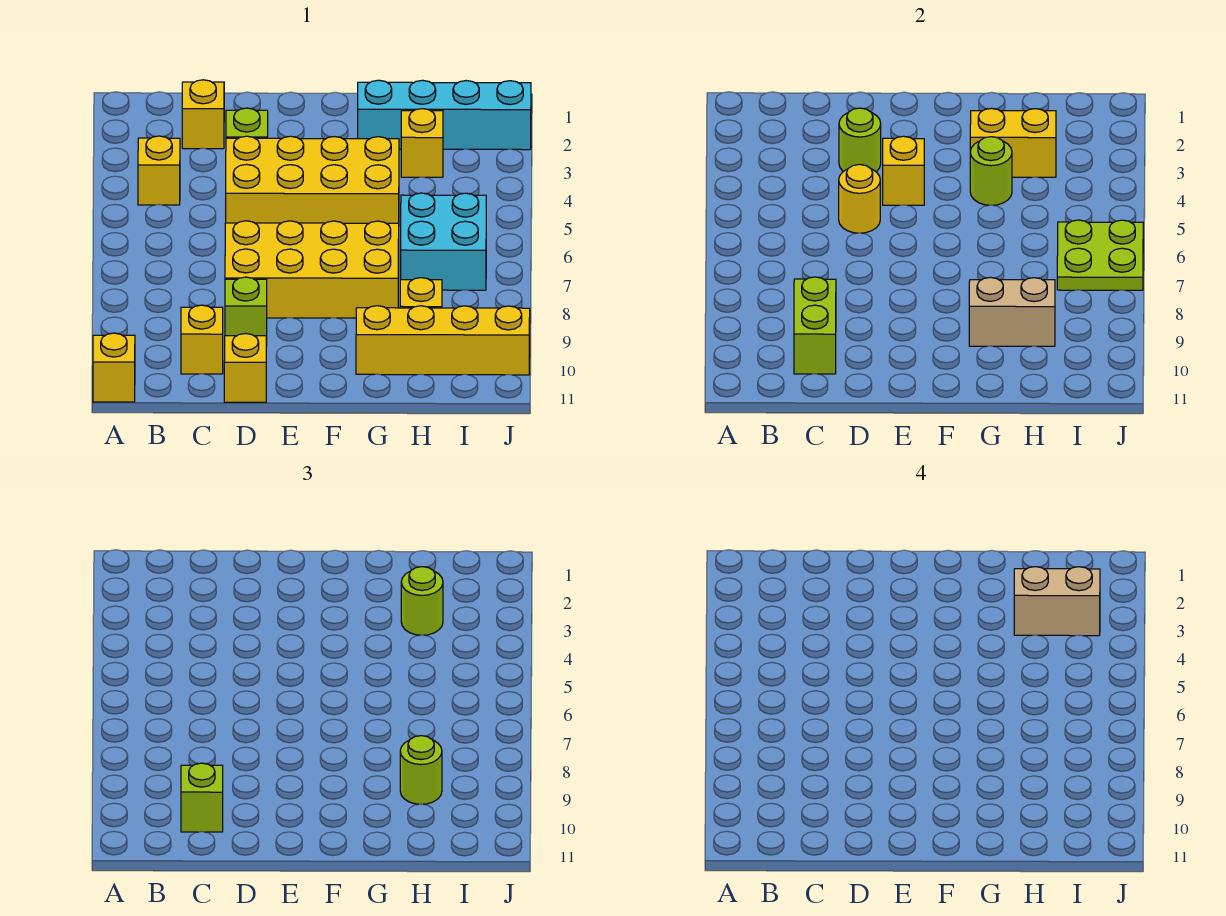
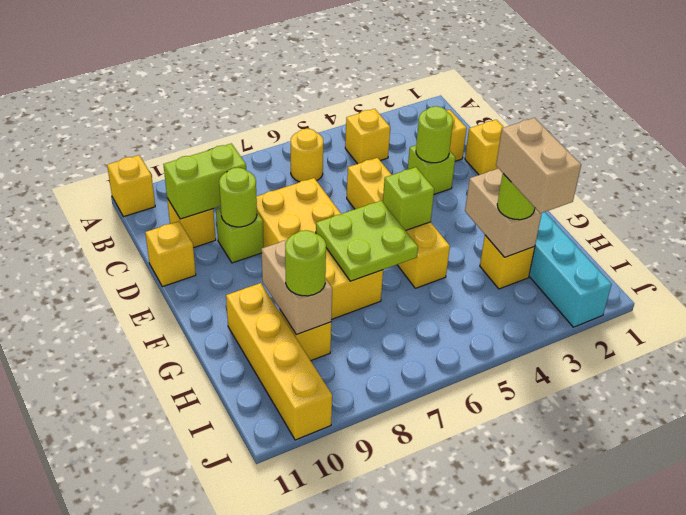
lime 1x1 brick [181,763,223,832] -> lime 1x1 brick moved to [383,167,434,231]
yellow 2x4 brick [226,136,399,223] -> yellow 1x4 brick [347,158,450,288]
yellow 1x1 round brick [839,164,880,233] -> yellow 1x1 round brick moved to [291,129,323,182]
yellow 1x1 brick [883,136,924,205] -> yellow 1x1 brick moved to [465,120,504,175]
yellow 1x2 brick [970,108,1056,177] -> tan 1x2 brick [465,168,542,257]
lime 1x1 round brick [970,137,1012,205] -> lime 1x1 round brick moved to [219,168,257,227]
cyan 2x2 brick [401,193,486,290] -> none
lime 2x2 plate [1057,220,1143,290] -> lime 2x2 plate moved to [316,201,418,281]

